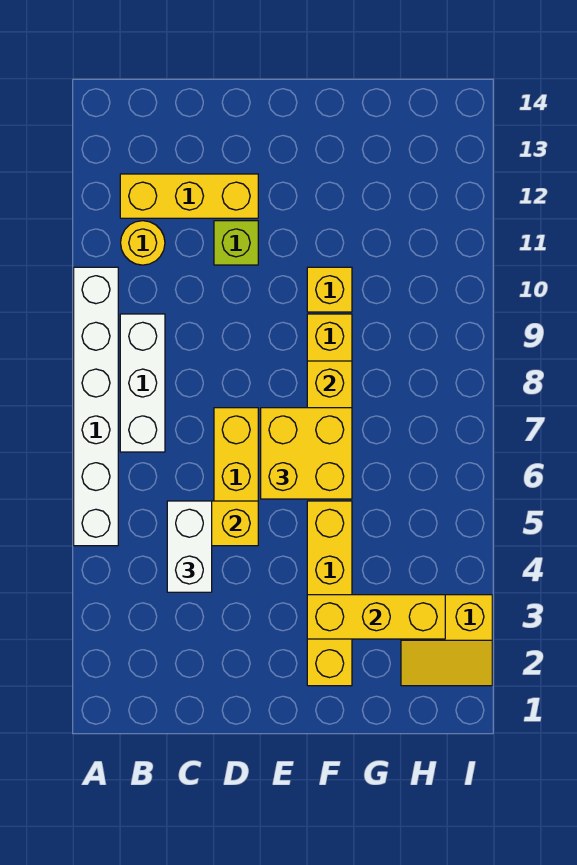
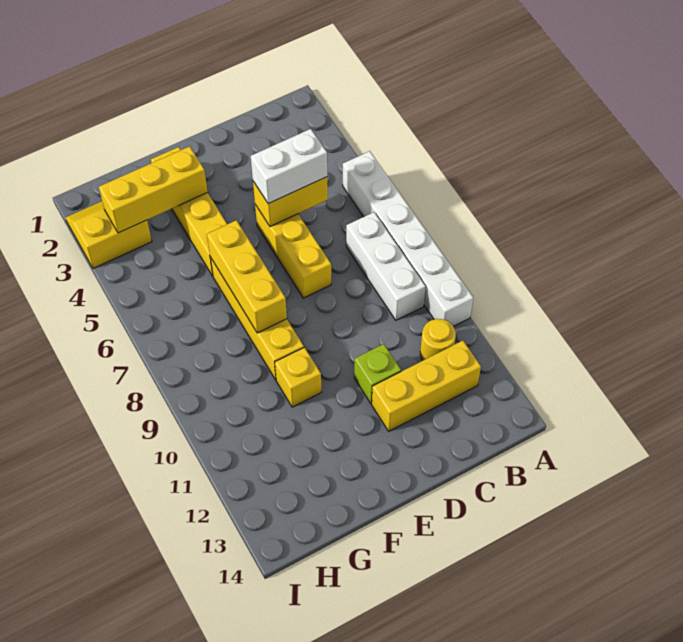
white 1x2 brick [167,501,212,592] -> white 1x2 brick turned to [251,129,327,204]
yellow 2x2 brick [261,408,352,499] -> none

